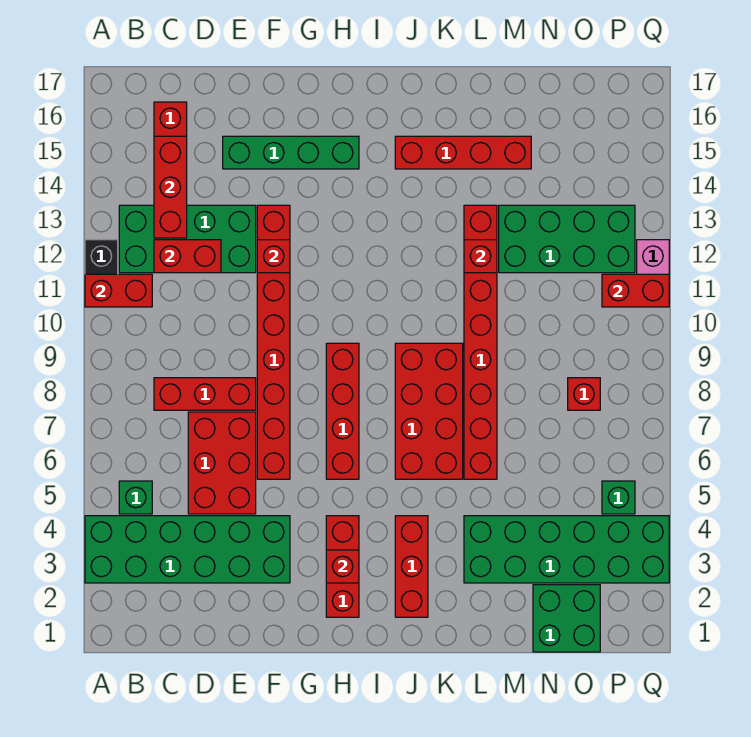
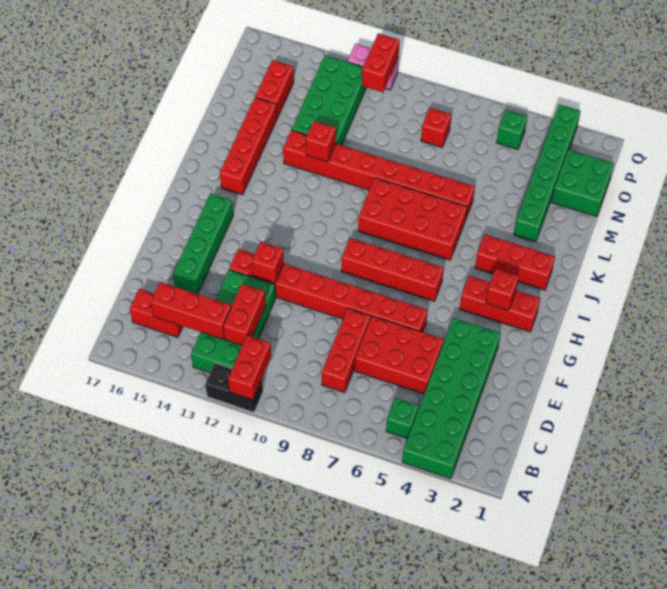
green 2x6 brick [464,516,669,583] -> green 1x6 brick [514,104,581,242]
none -> red 1x2 brick [255,60,294,118]

